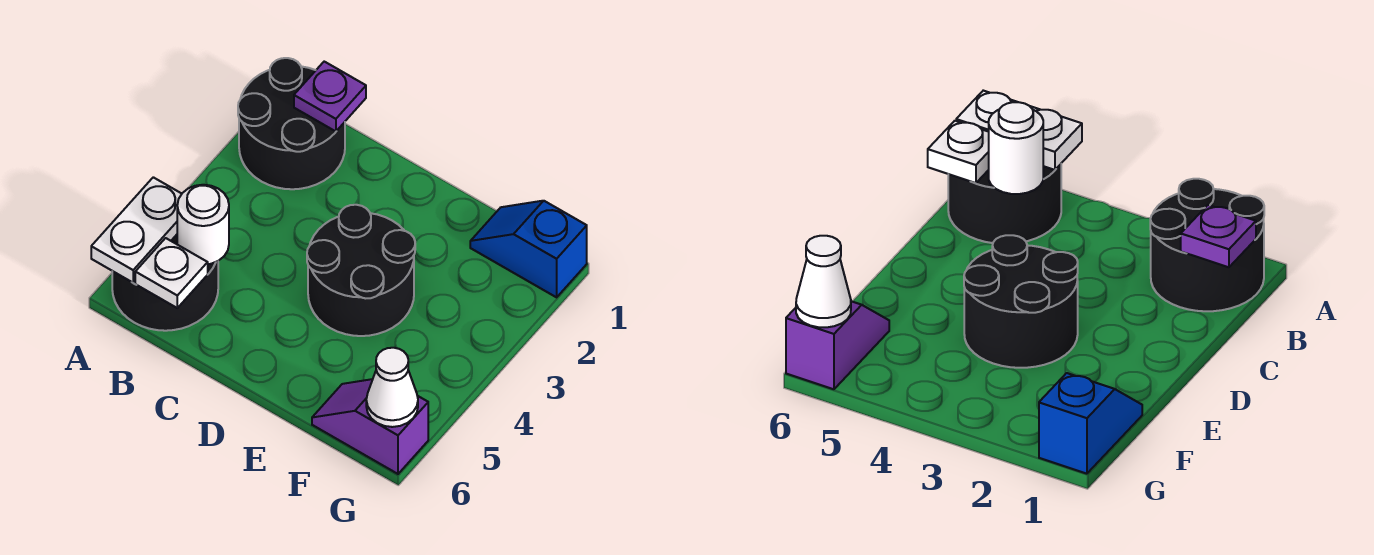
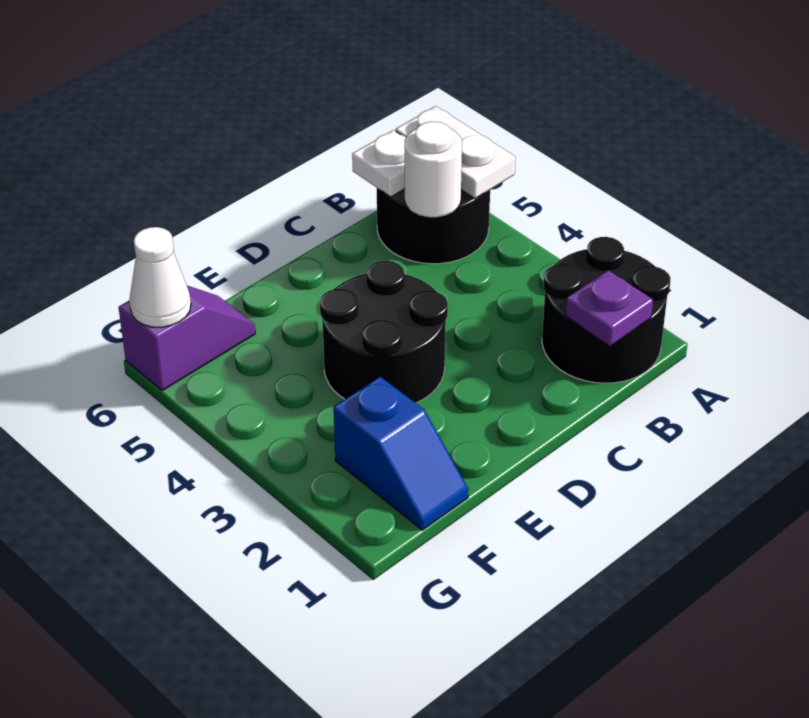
blue 1x2 slope [470,201,587,297] -> blue 1x2 slope turned to [334,377,468,530]

